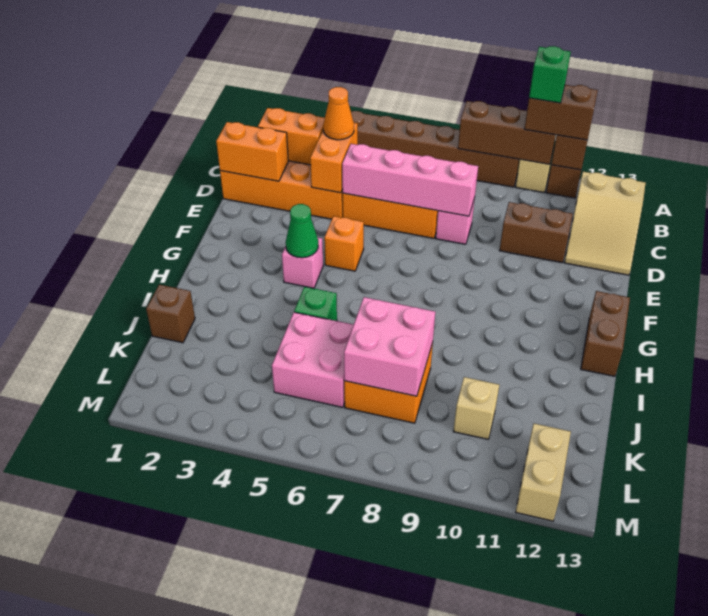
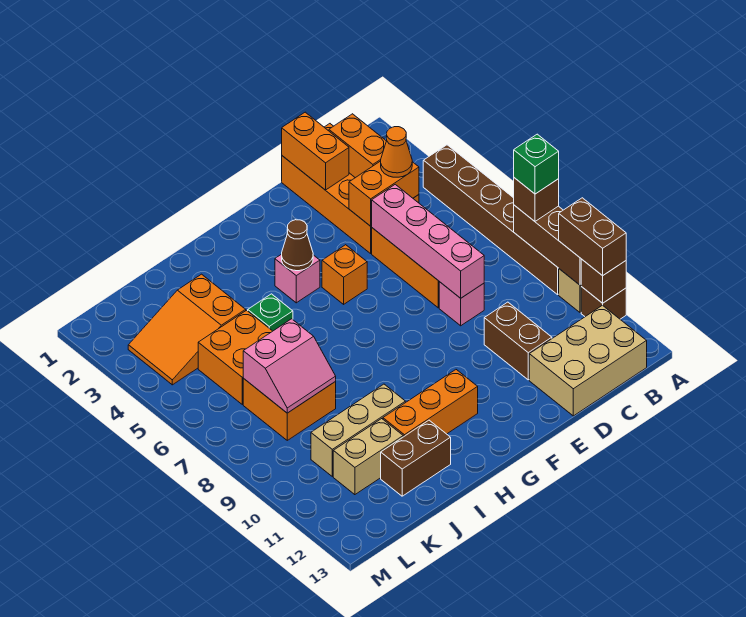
green 1x1 brick [529,46,571,103] -> green 1x1 brick moved to [514,134,559,194]
tan 2x3 slope [564,172,646,275] -> tan 2x3 brick [529,305,647,416]
green 1x1 cone [286,204,318,258] -> brown 1x1 cone [282,220,313,271]
none -> orange 1x3 brick [383,370,478,437]
brown 1x2 brick [581,291,630,376] -> brown 1x2 brick moved to [381,420,451,496]
brown 1x1 brick [146,285,195,343] -> brown 1x1 brick moved to [514,178,559,221]
none -> orange 2x3 slope [128,274,246,385]
pink 2x2 brick [272,312,354,407] -> orange 2x2 brick [198,310,272,404]
pink 2x2 brick [344,297,435,396] -> pink 2x2 slope [243,319,336,413]
tan 1x1 brick [453,377,499,439] -> tan 1x3 brick [311,384,405,477]
tan 1x2 brick [516,424,571,521] -> tan 1x2 brick moved to [333,419,403,495]

